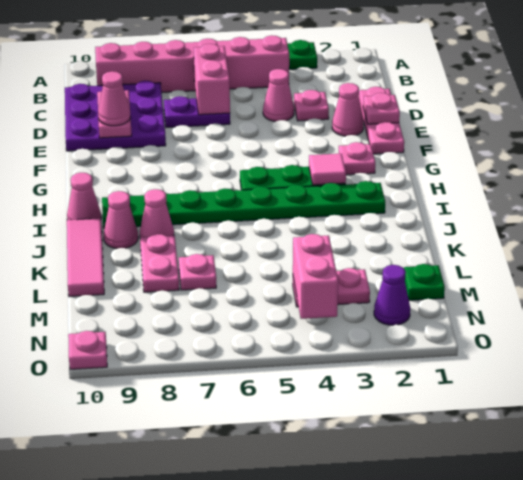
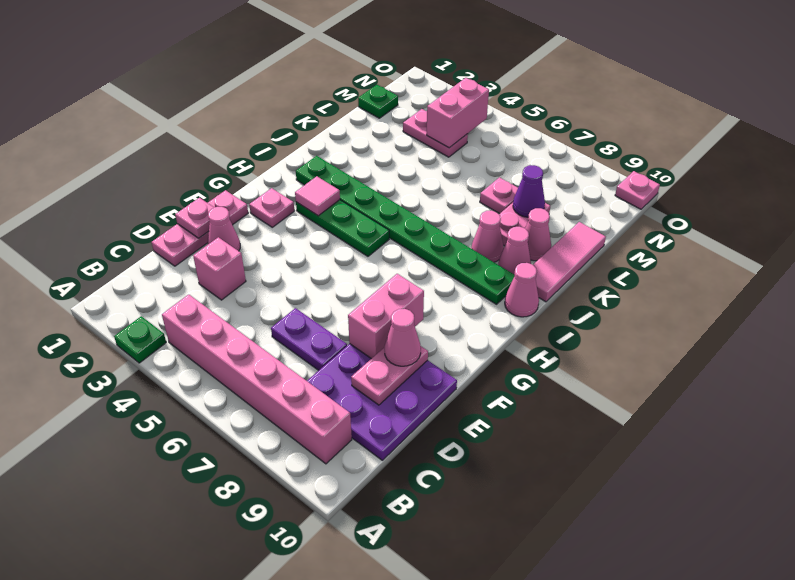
pink 1x2 brick [194,44,230,115] -> pink 1x2 brick moved to [348,274,424,359]
pink 1x1 plate [294,90,329,121] -> pink 1x1 brick [193,237,246,300]
pink 1x1 cone [263,69,294,122] -> pink 1x1 cone moved to [525,208,551,261]
purple 1x1 cone [374,265,410,325] -> purple 1x1 cone moved to [513,165,545,217]

